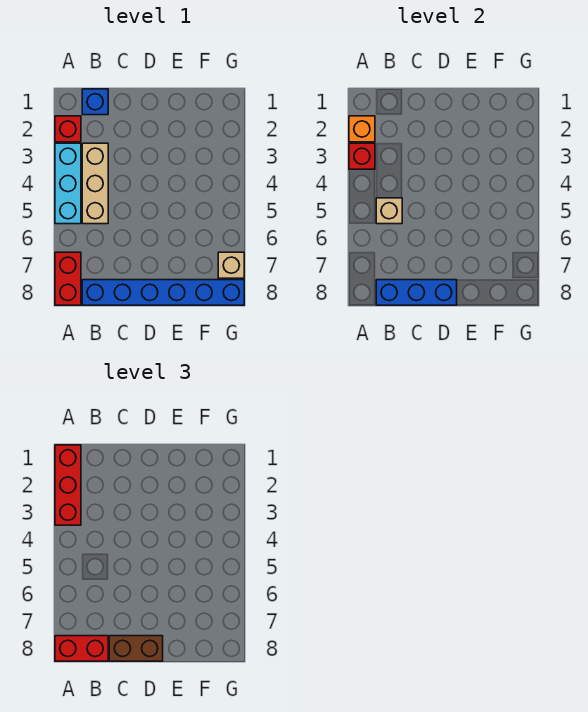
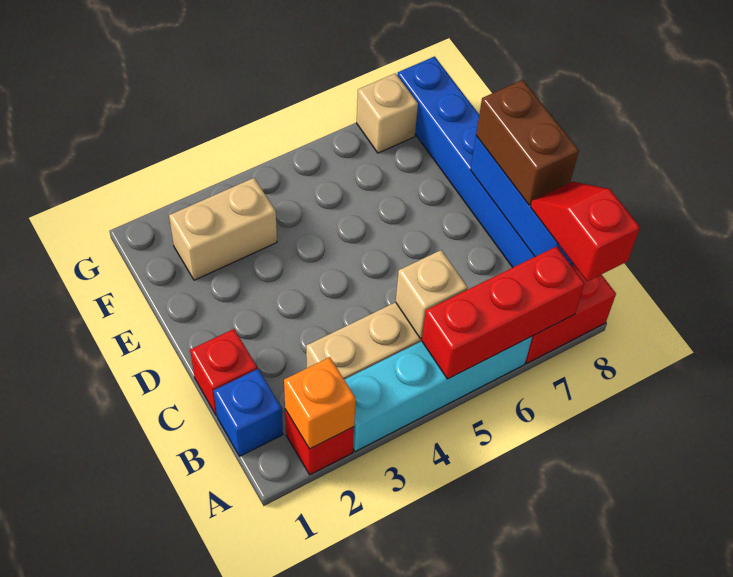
red 1x3 brick [55,445,81,525] -> red 1x3 brick moved to [422,246,585,379]
cyan 1x3 brick [55,143,81,224] -> cyan 1x4 brick [344,337,532,452]
red 1x1 brick [349,143,375,169] -> red 1x1 brick moved to [190,329,257,416]
red 1x2 brick [55,636,108,661] -> red 1x2 slope [531,182,640,282]
none -> tan 1x2 brick [169,178,277,280]

